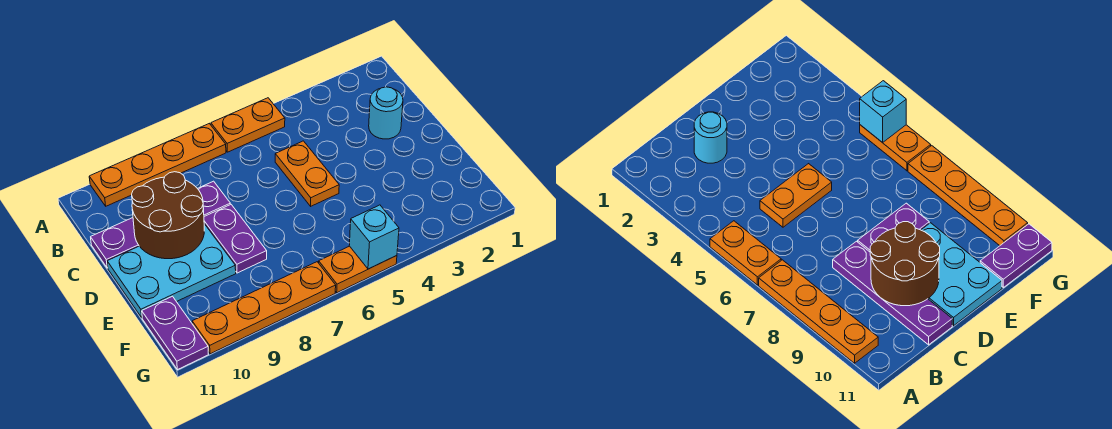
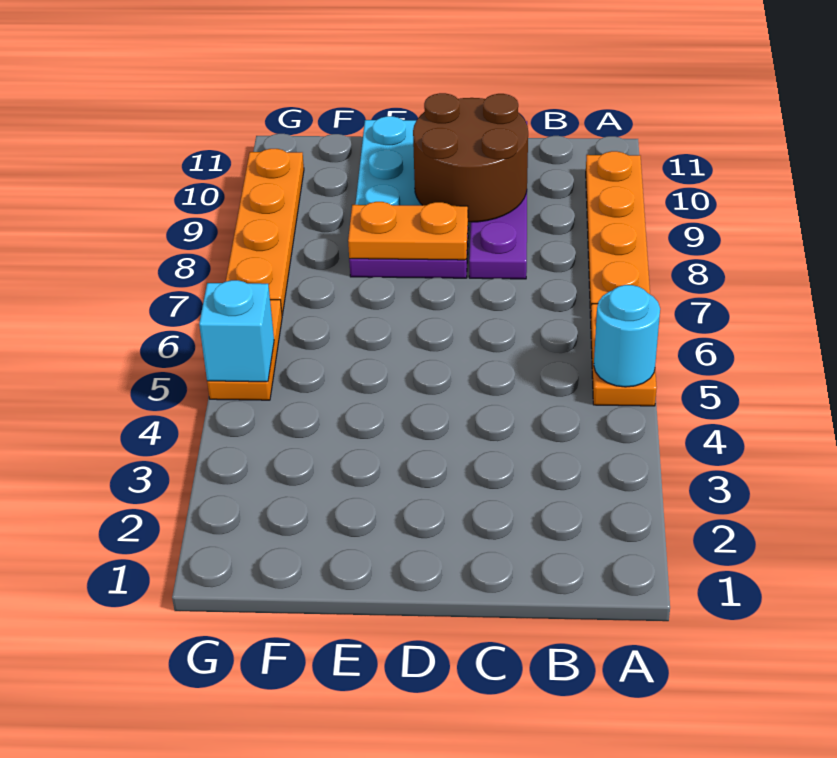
cyan 1x1 round brick [369,87,403,139] -> cyan 1x1 round brick moved to [594,285,660,387]
orange 1x2 plate [275,141,339,206] -> orange 1x2 plate moved to [348,202,468,260]
purple 1x2 plate [142,296,209,370] -> none

